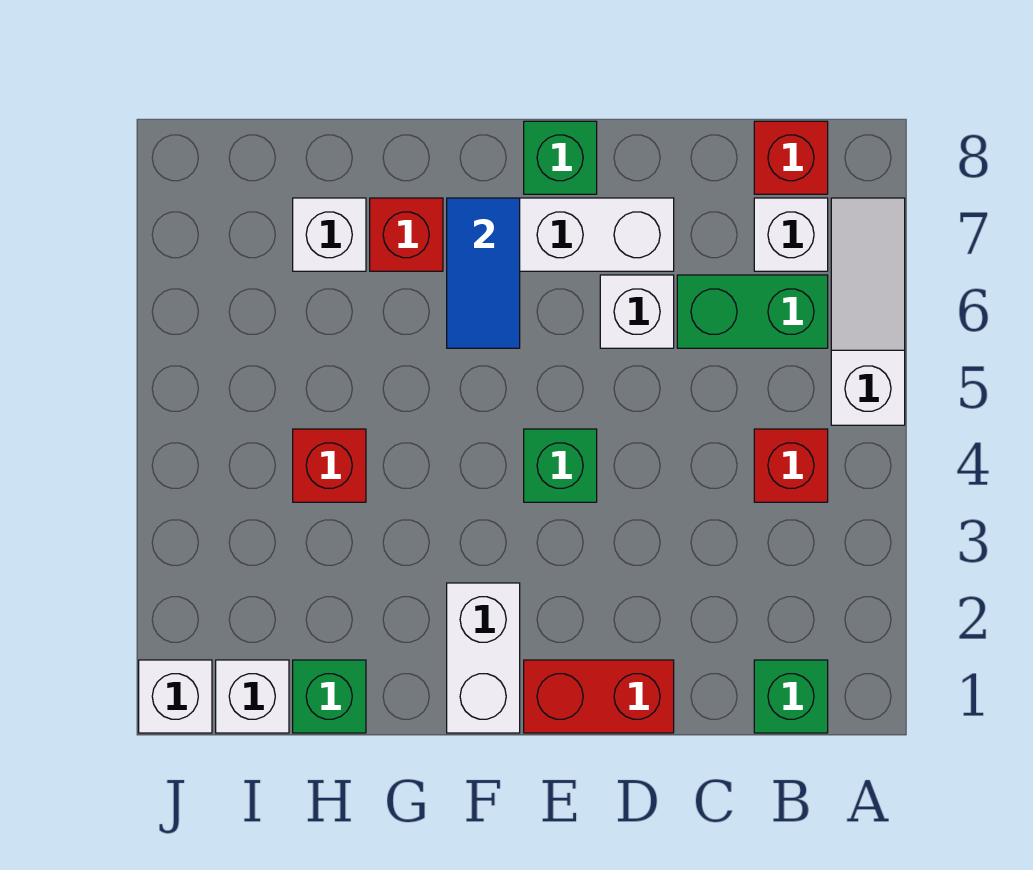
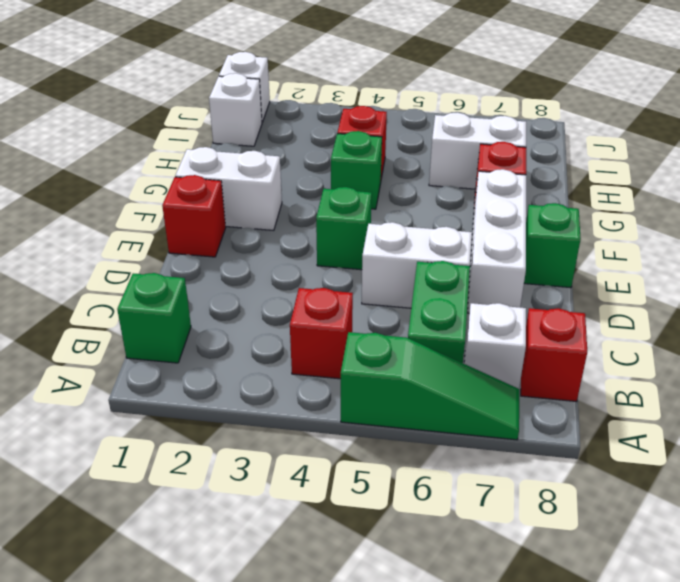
white 1x3 slope [831,198,905,425] -> green 1x3 slope [341,332,519,440]
red 1x2 brick [524,660,674,733] -> red 1x1 brick [162,175,226,257]
white 1x1 brick [600,275,674,348] -> white 1x2 brick [362,222,472,308]
blue 1x2 tile [447,198,520,348] -> none
green 1x1 brick [293,660,366,733] -> green 1x1 brick moved to [331,131,382,209]
white 1x1 brick [293,198,366,271] -> white 1x2 brick [429,112,526,189]

